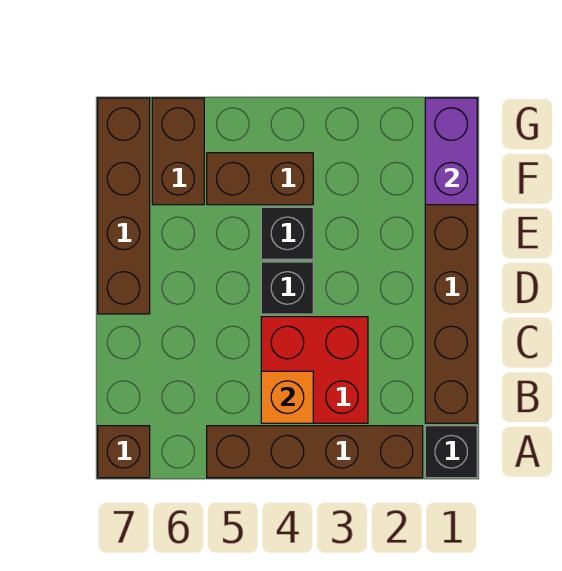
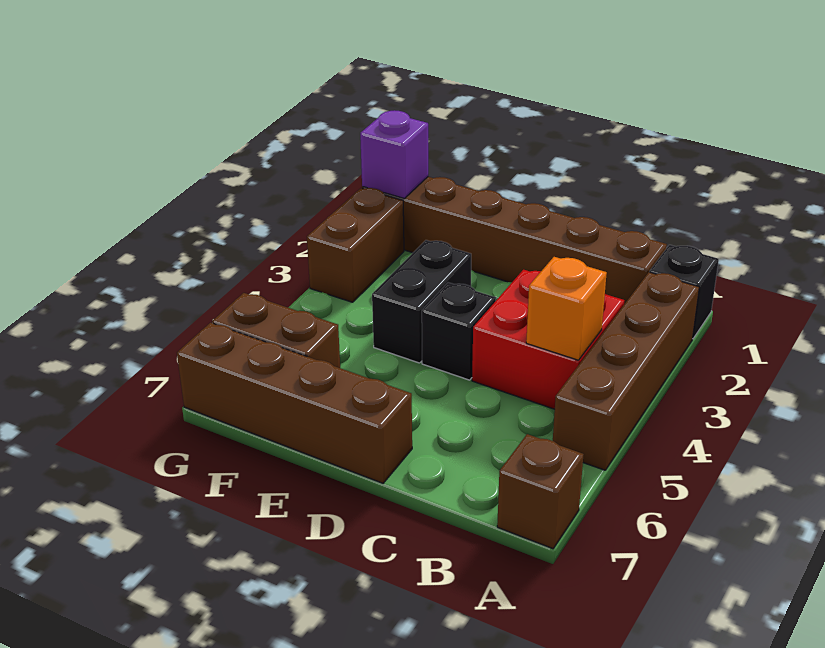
black 1x1 brick [261,207,313,259] -> black 1x2 brick [372,240,471,363]
purple 1x2 brick [425,98,477,205] -> purple 1x1 brick [360,110,428,198]
brown 1x2 brick [207,153,313,205] -> brown 1x2 brick moved to [307,188,404,302]

